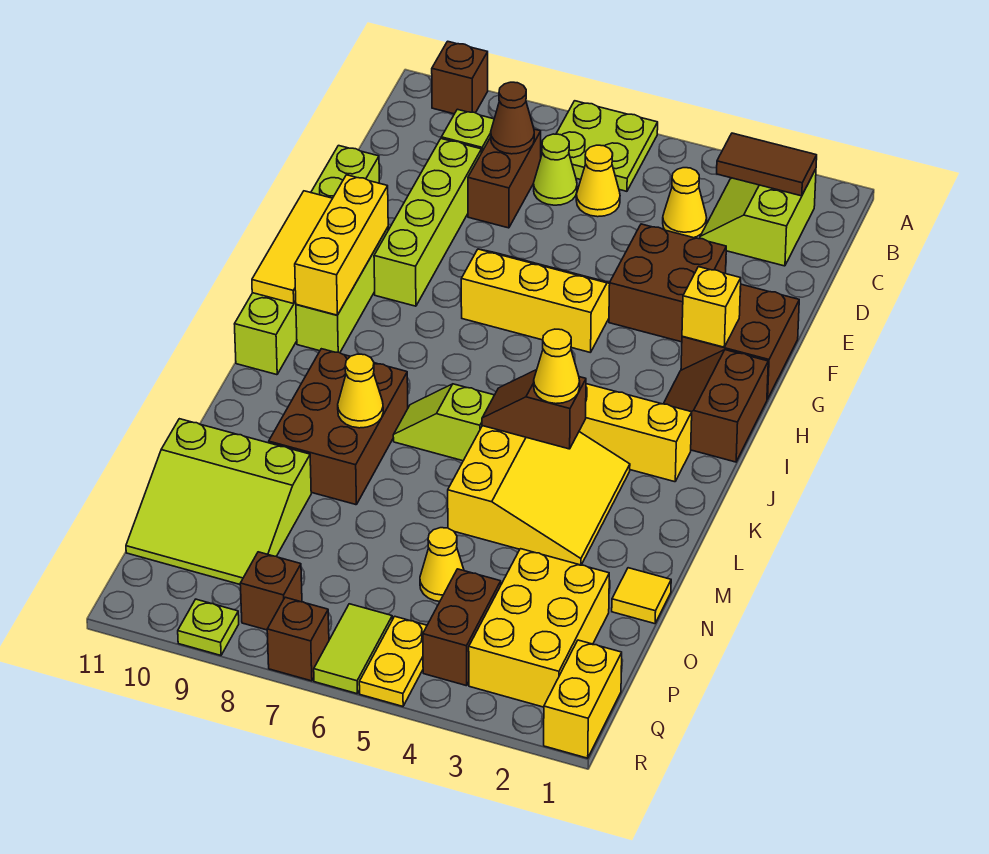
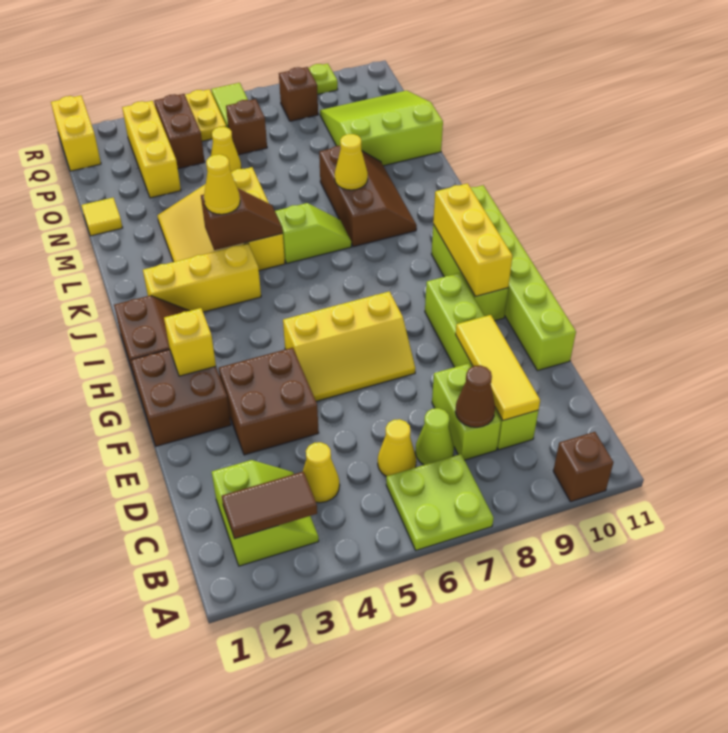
brown 1x2 brick [468,129,541,228] -> lime 1x2 brick [432,363,501,460]
yellow 1x3 tile [252,191,332,304] -> yellow 1x3 tile moved to [456,315,540,420]
brown 2x3 brick [269,349,408,505] -> brown 2x3 slope [319,146,417,247]
yellow 2x3 brick [469,549,609,707] -> yellow 1x3 brick [122,101,181,198]
brown 1x1 brick [267,597,329,681] -> brown 1x1 brick moved to [226,99,267,155]

